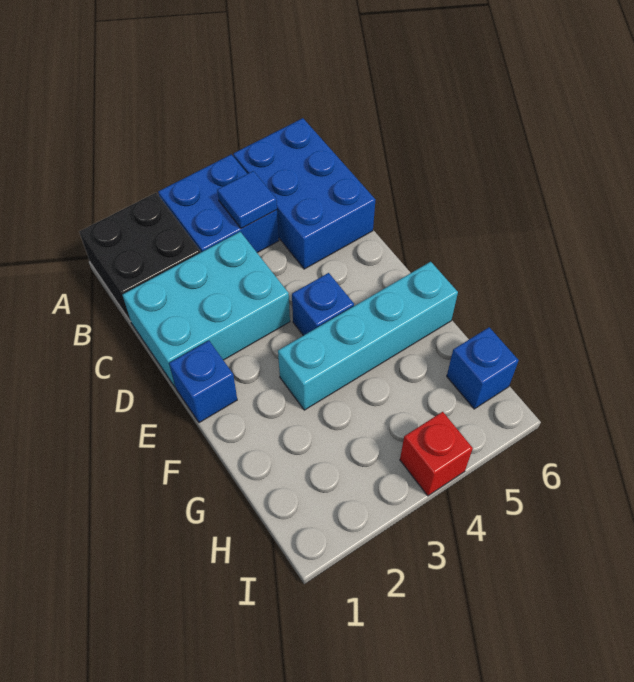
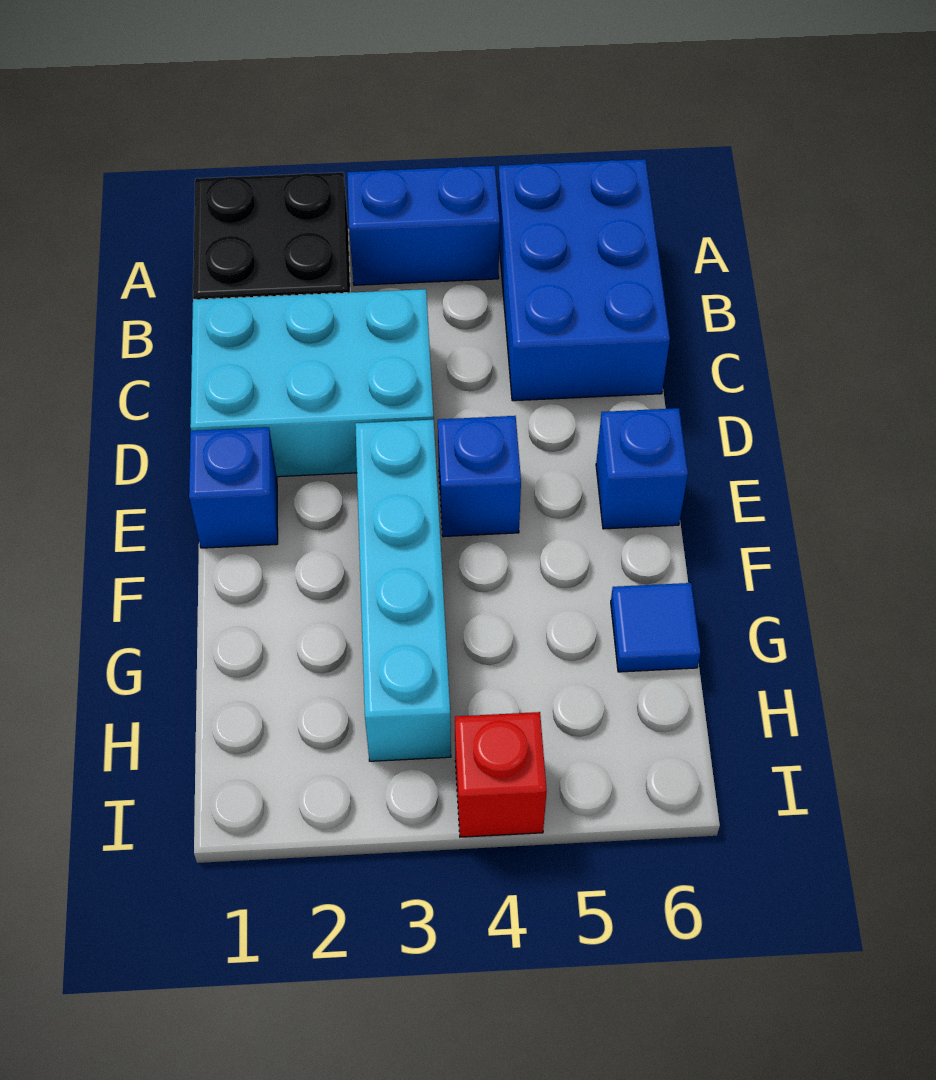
blue 2x2 brick [158,154,279,253] -> blue 1x2 brick [347,166,500,285]
blue 1x1 tile [217,171,277,229] -> blue 1x1 tile moved to [611,583,701,672]
cyan 1x4 brick [278,262,458,410] -> cyan 1x4 brick turned to [355,420,451,761]
blue 1x1 brick [447,327,519,409] -> blue 1x1 brick moved to [596,408,688,529]

